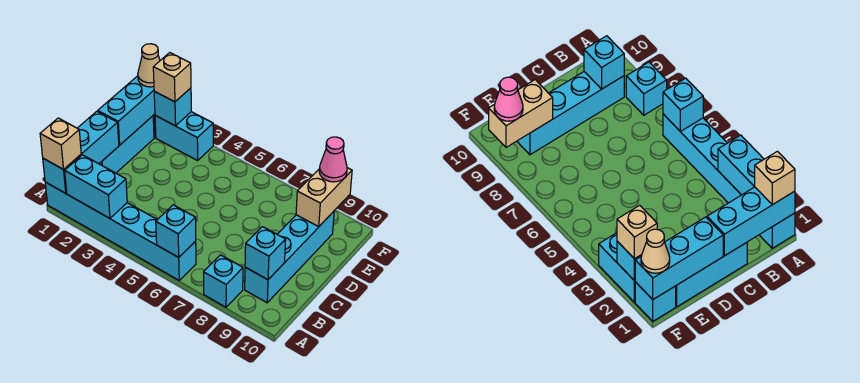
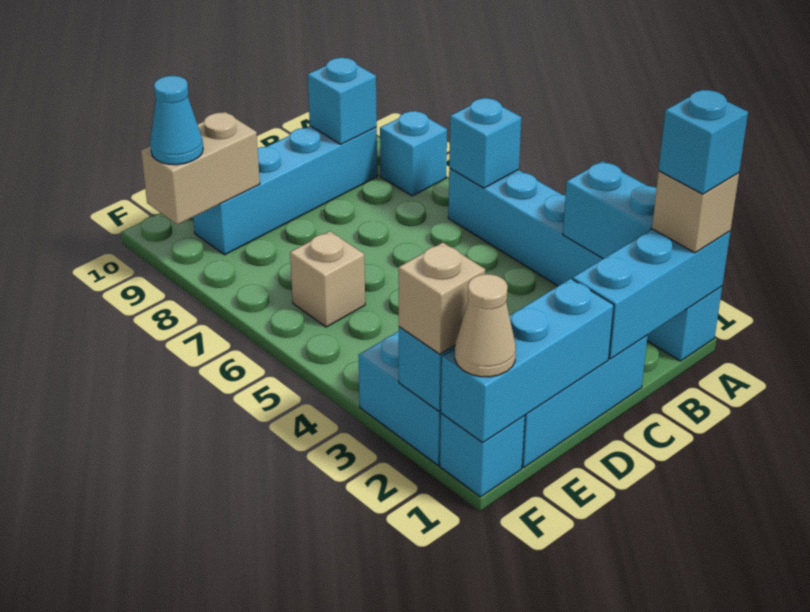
none -> cyan 1x1 brick [659,89,748,194]
none -> tan 1x1 brick [290,231,365,327]
pink 1x1 cone [319,137,347,182] -> cyan 1x1 cone [150,76,203,165]

